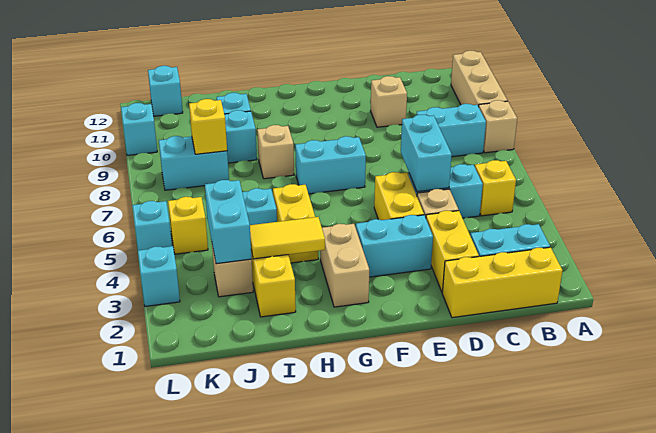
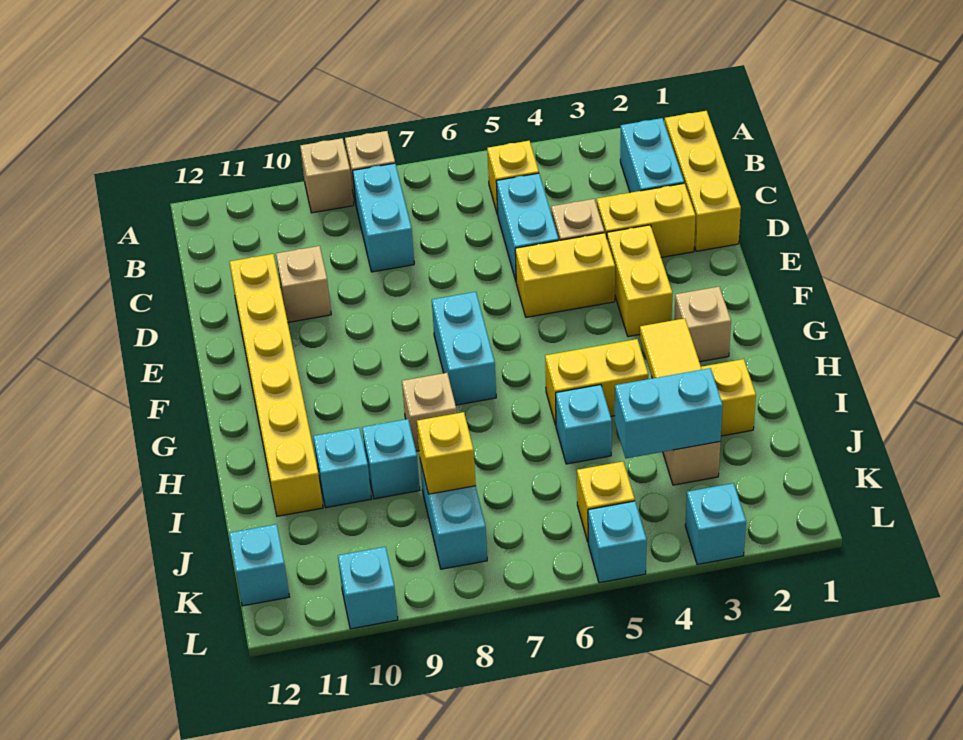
tan 1x3 brick [451,51,508,107] -> tan 1x1 brick [300,138,354,213]
cyan 1x2 brick [401,115,452,192] -> none
none -> yellow 1x6 brick [230,254,323,516]
cyan 1x2 brick [356,215,433,277] -> yellow 1x2 brick [607,225,673,337]
tan 1x2 brick [320,224,369,307] -> tan 1x1 brick [674,287,731,362]

